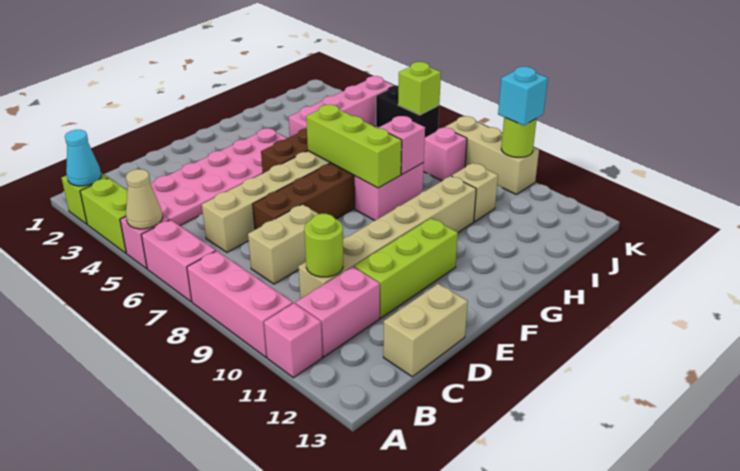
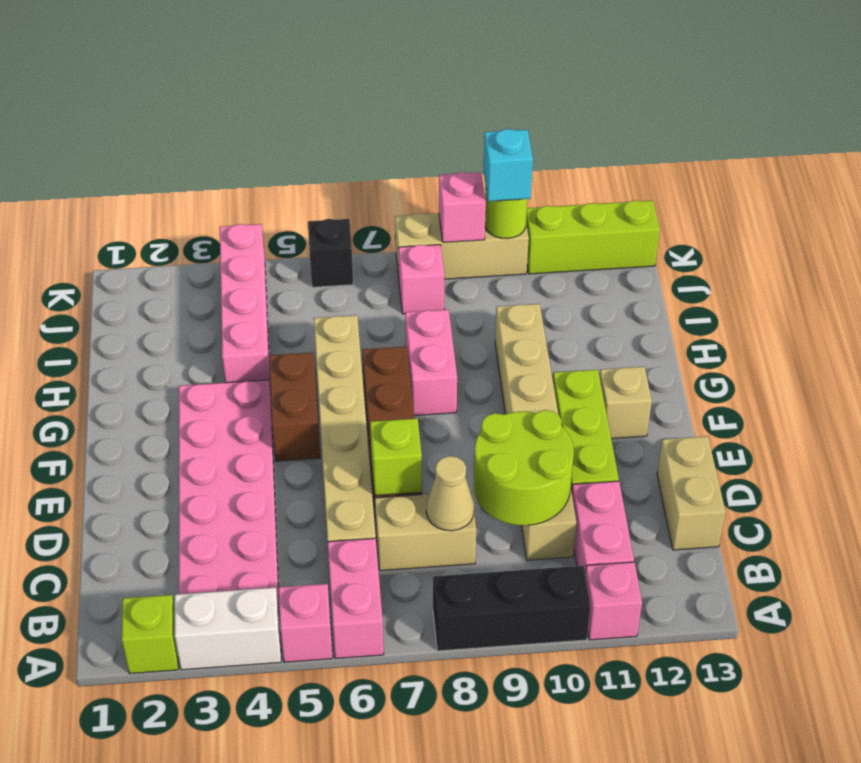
cyan 1x1 cone [65,130,101,186] -> none
lime 1x2 brick [80,178,127,253] -> white 1x2 brick [175,587,281,670]
tan 1x1 cone [126,169,162,229] -> tan 1x1 cone moved to [426,456,474,531]
pink 1x2 brick [141,220,216,302] -> pink 1x2 brick turned to [328,538,384,659]
pink 1x3 brick [187,251,293,357] -> black 1x3 brick [433,566,591,651]
tan 1x2 brick [248,204,318,284] -> tan 1x2 brick turned to [375,491,476,571]
lime 1x1 round brick [304,214,343,277] -> lime 2x2 round brick [474,410,574,525]
lime 1x3 brick [306,105,402,188] -> lime 1x3 brick moved to [526,200,660,274]
pink 1x1 brick [379,116,425,174] -> pink 1x1 brick moved to [439,172,486,242]
tan 1x1 brick [452,163,498,222] -> tan 1x1 brick moved to [600,367,652,439]
black 1x2 brick [376,86,439,137] -> black 1x1 brick [308,219,353,287]
lime 1x1 brick [398,62,441,115] -> lime 1x1 brick moved to [370,418,422,496]

